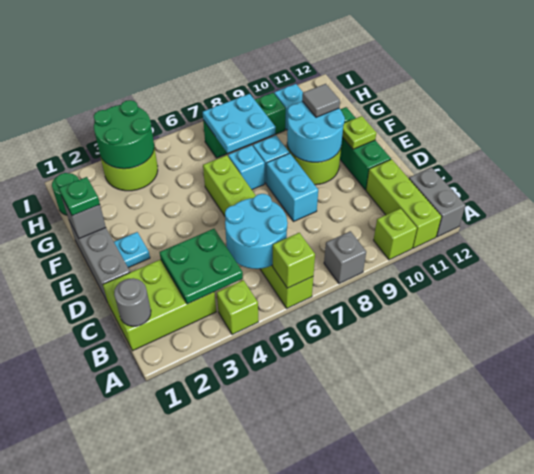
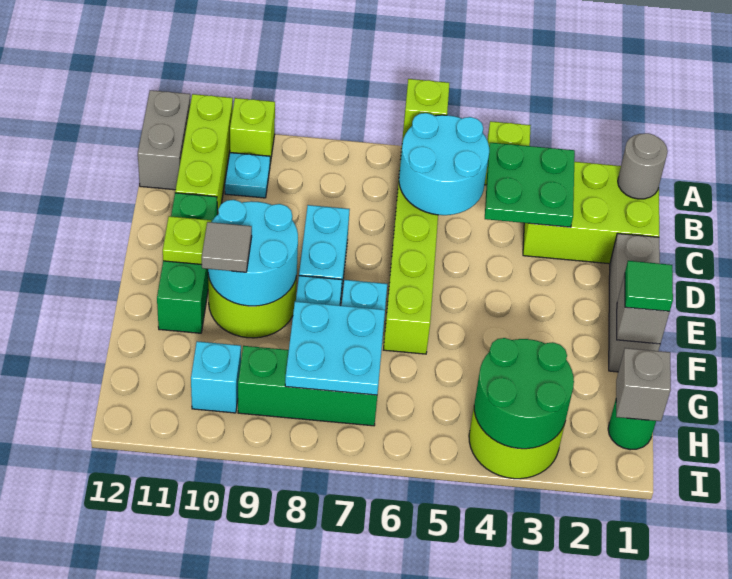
grey 1x1 brick [324,231,366,284] -> grey 1x1 brick moved to [616,348,671,421]
cyan 1x1 plate [114,232,150,268] -> cyan 1x1 plate moved to [225,153,270,198]
green 1x1 plate [59,177,100,216] -> green 1x1 tile [625,261,673,312]

